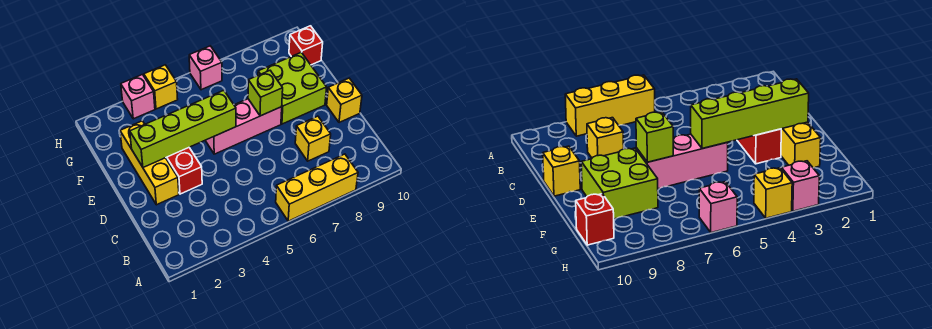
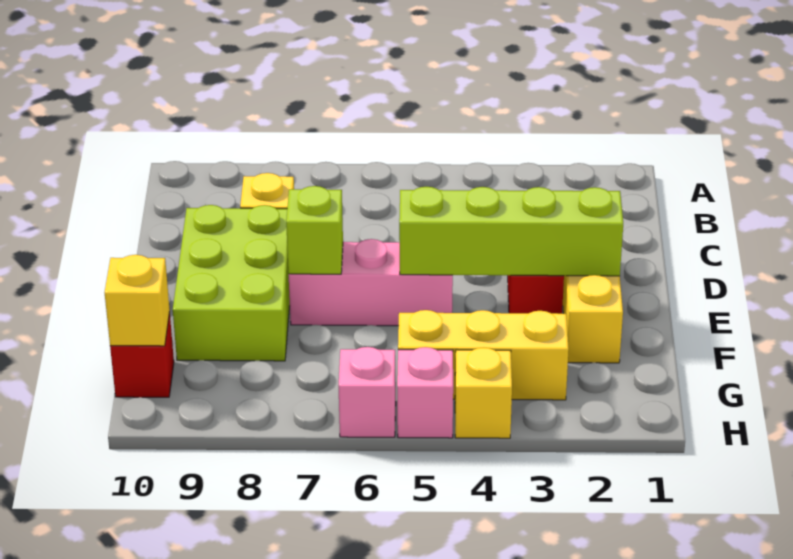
yellow 1x3 brick [276,154,358,221] -> yellow 1x3 brick moved to [398,310,569,400]
yellow 1x1 brick [327,78,362,123] -> yellow 1x1 brick moved to [105,255,170,346]
lime 2x2 brick [258,52,327,124] -> lime 2x3 brick [173,205,290,361]
pink 1x1 brick [121,75,155,119] -> pink 1x1 brick moved to [397,347,453,438]

